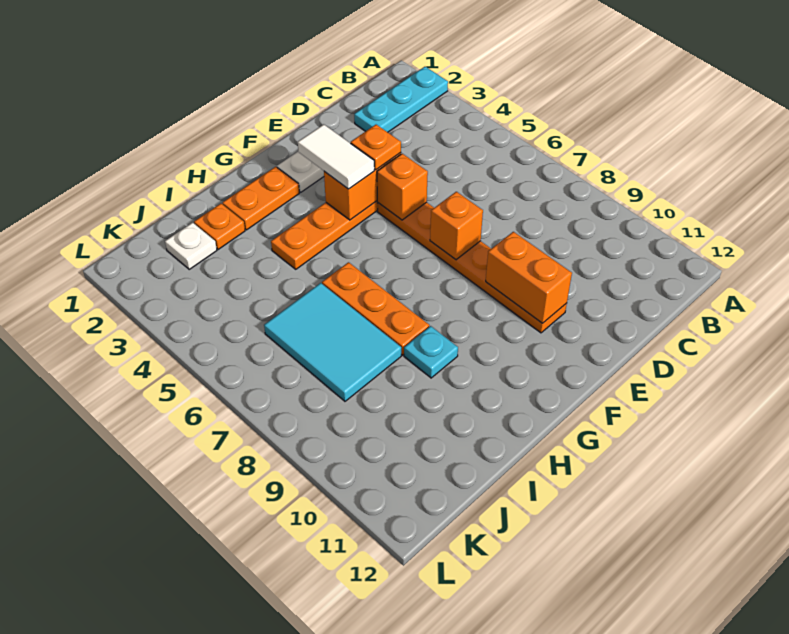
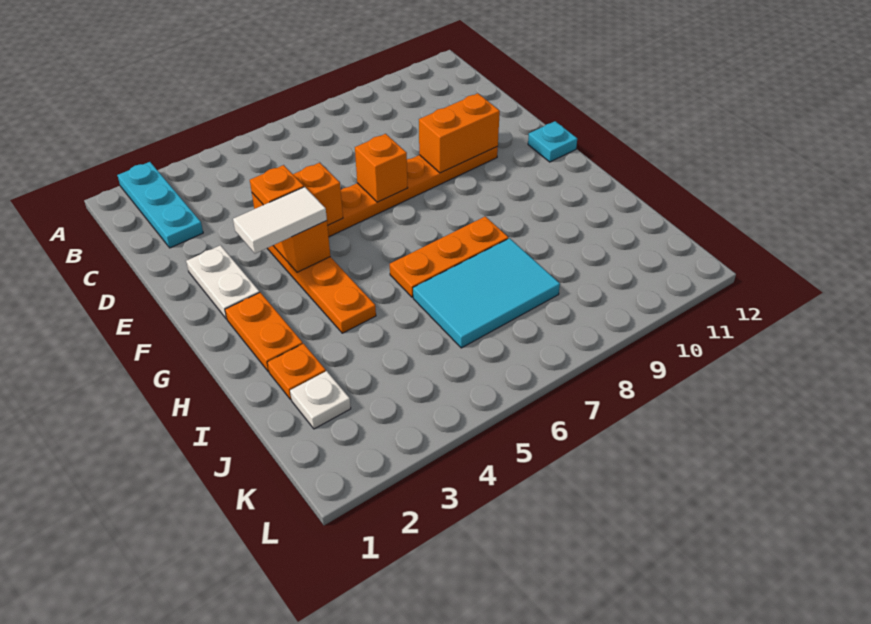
cyan 1x1 plate [404,326,458,378] -> cyan 1x1 plate moved to [528,121,577,162]

